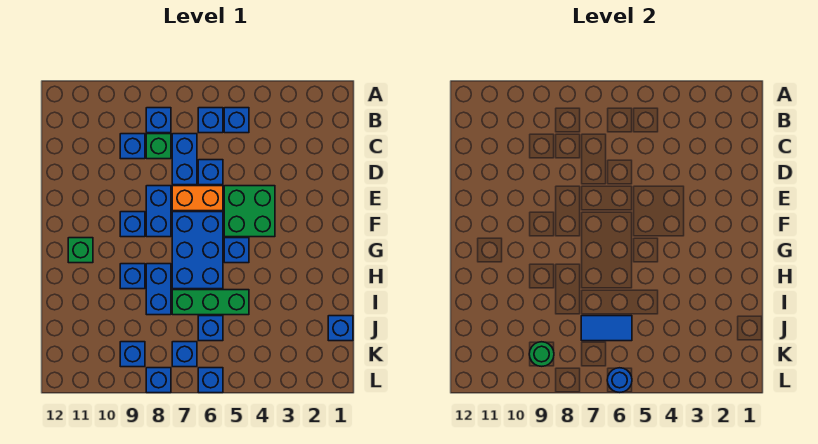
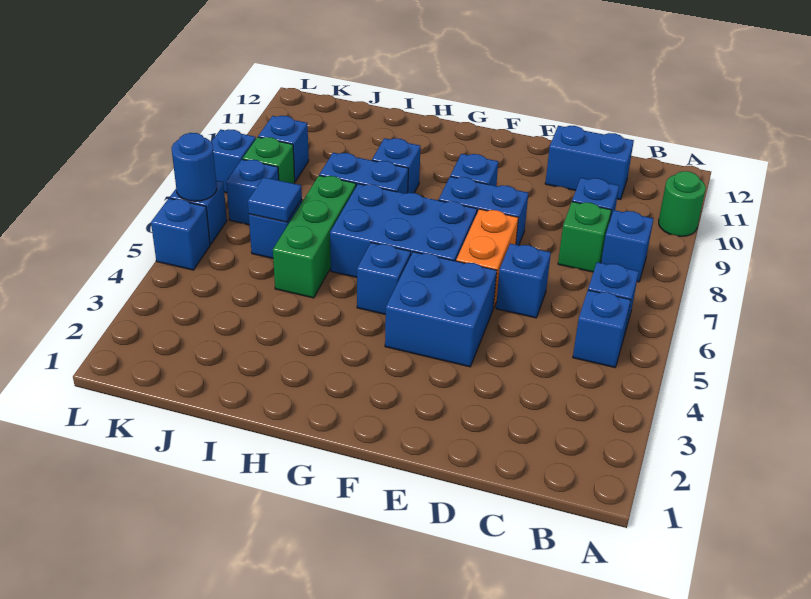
blue 1x2 brick [172,134,197,185] -> blue 1x2 brick moved to [545,126,634,200]
green 2x2 brick [224,186,275,237] -> blue 2x2 brick [385,252,497,367]
green 1x1 brick [68,238,93,263] -> green 1x1 brick moved to [243,137,295,184]
blue 1x1 brick [328,316,353,341] -> blue 1x1 brick moved to [151,198,210,270]
blue 1x2 tile [581,316,632,341] -> blue 1x1 tile [248,177,302,222]
green 1x1 round brick [529,342,554,366] -> green 1x1 round brick moved to [659,171,706,236]

